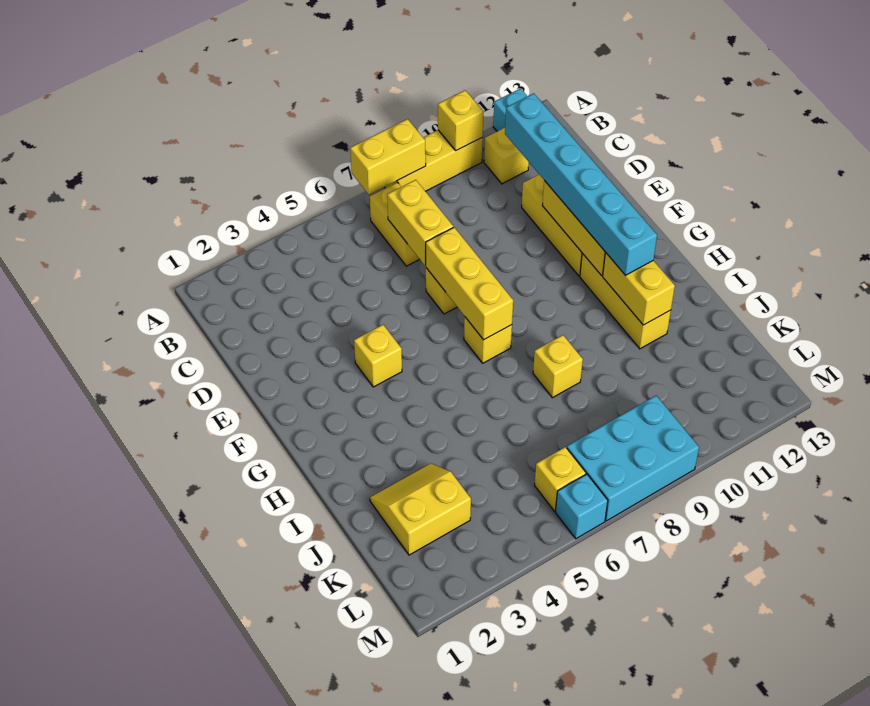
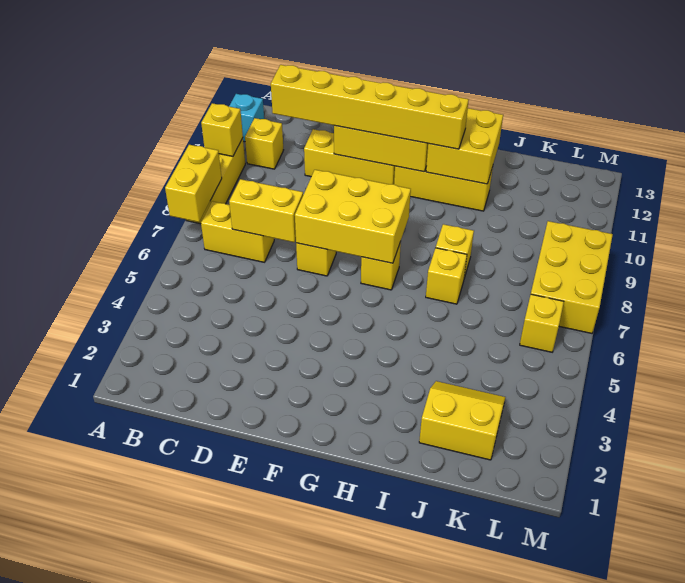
cyan 1x6 brick [505,93,657,275] -> yellow 1x6 brick [271,65,469,149]
yellow 1x3 brick [426,227,513,340] -> yellow 2x3 brick [295,170,411,263]
yellow 1x1 brick [354,325,402,387] -> yellow 1x1 brick moved to [426,248,467,304]
yellow 1x2 brick [603,253,675,325] -> yellow 2x2 brick [426,108,503,184]
yellow 2x2 slope [370,464,471,555] -> yellow 2x2 slope turned to [419,381,505,460]
cyan 2x3 brick [567,396,699,521] -> yellow 2x3 brick [531,221,613,333]
cyan 1x1 brick [556,474,608,539] -> none

